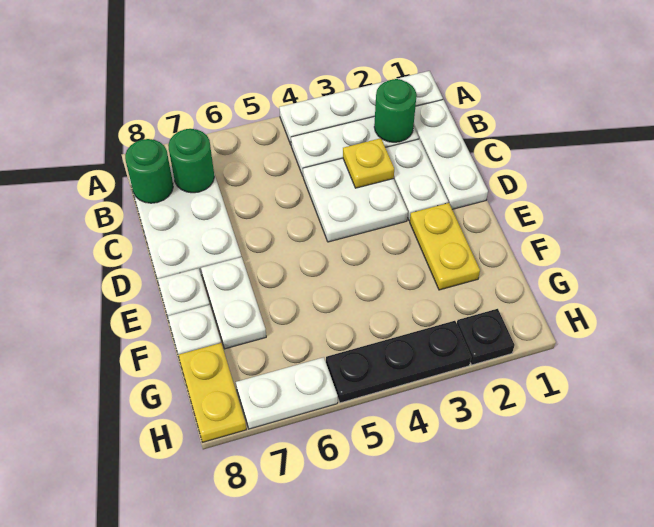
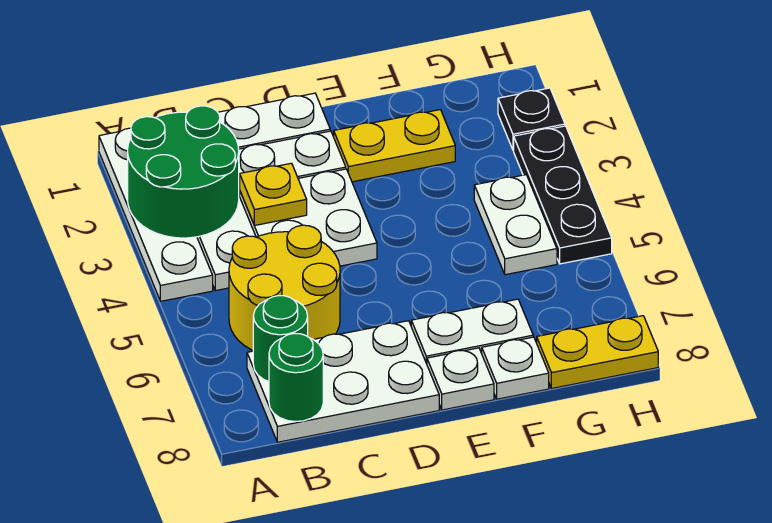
green 1x1 round brick [374,79,417,142] -> green 2x2 round brick [128,106,239,238]
none -> yellow 2x2 round brick [229,225,340,350]
white 1x2 plate [236,357,338,429] -> white 1x2 plate moved to [474,175,557,275]

